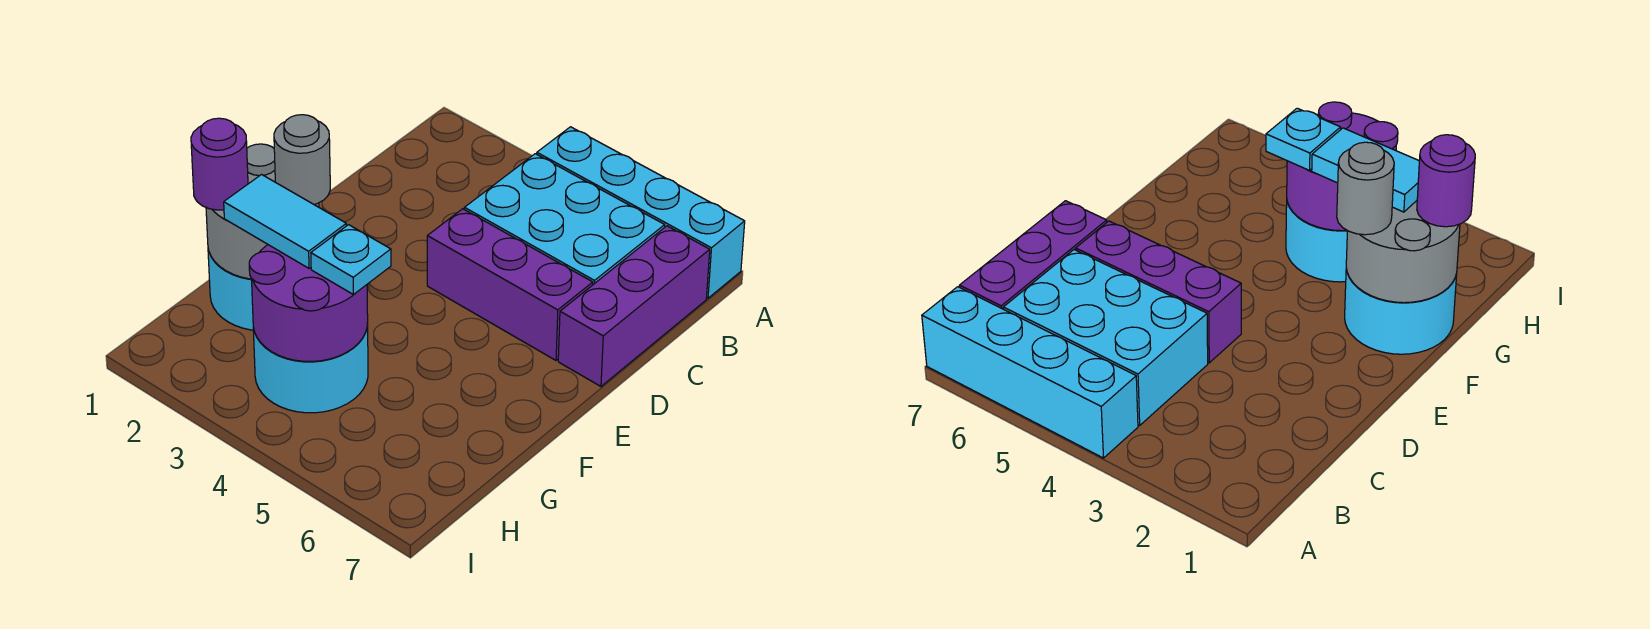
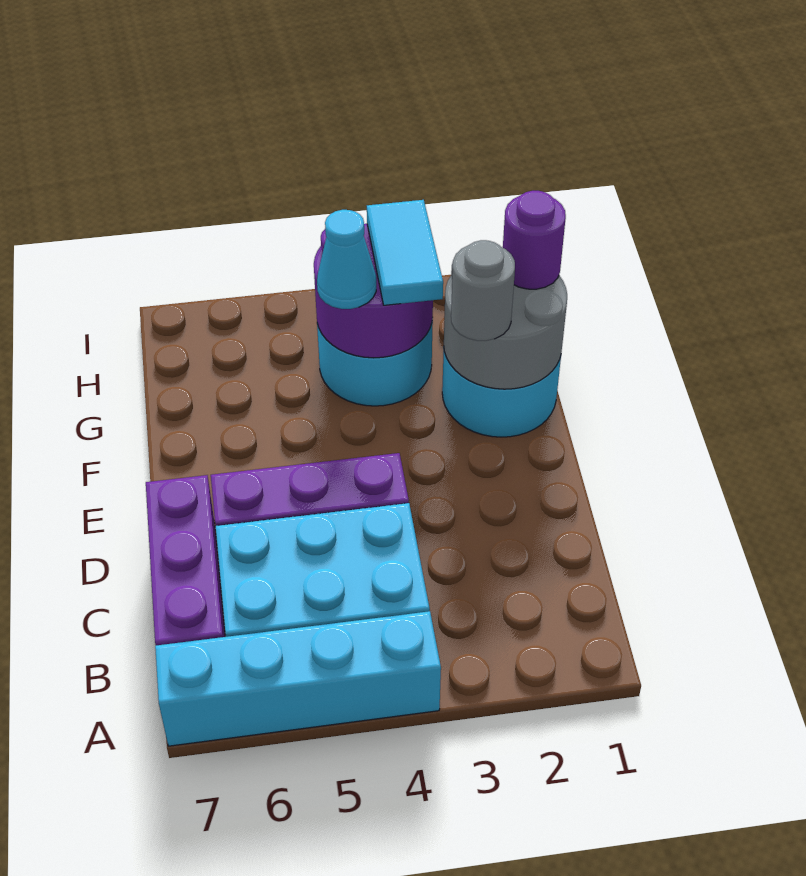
cyan 1x2 tile [224,175,346,268] -> cyan 1x2 tile turned to [367,200,443,305]
cyan 1x1 plate [311,225,391,295] -> cyan 1x1 cone [317,210,376,309]

